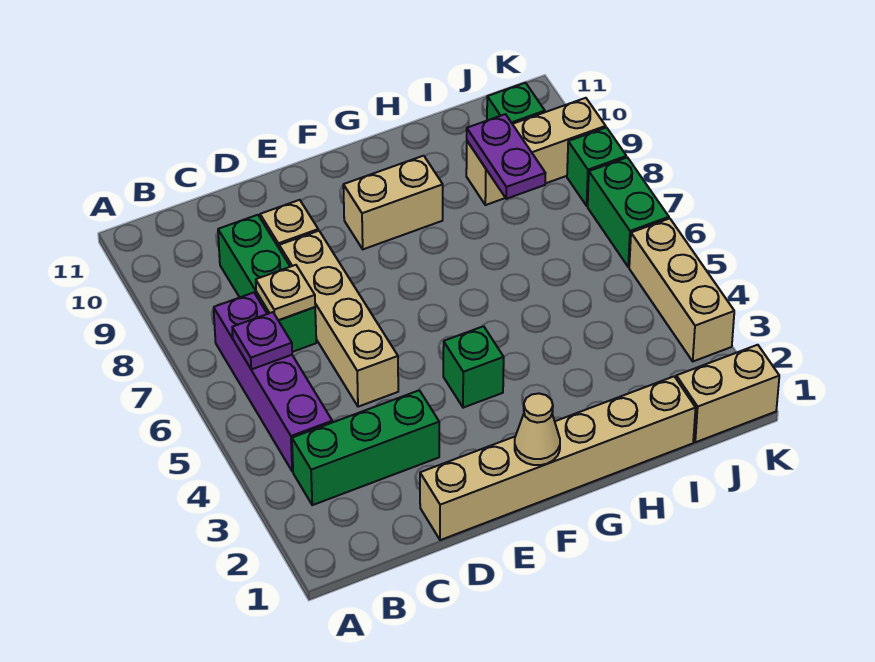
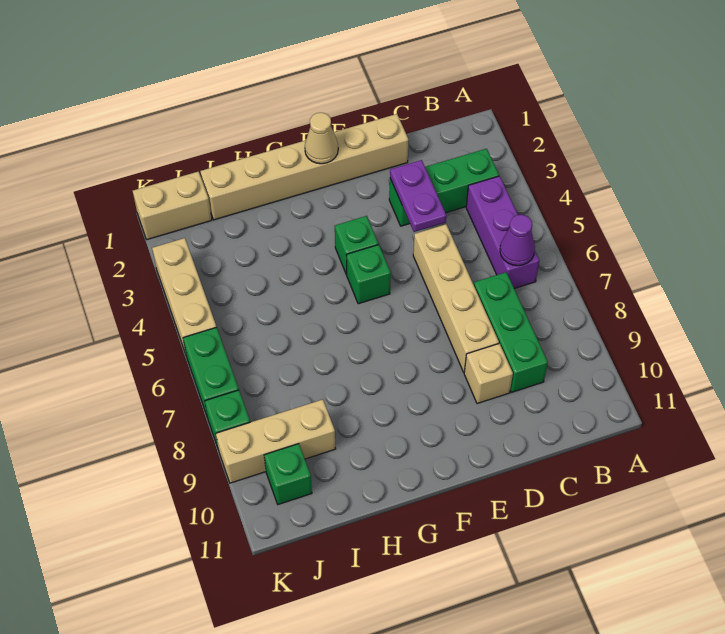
purple 1x4 brick [214,293,332,472] -> purple 1x3 brick [466,176,539,288]
purple 1x1 plate [232,312,292,369] -> purple 1x1 cone [500,215,535,266]
tan 1x1 plate [256,265,315,320] -> none
none -> green 1x1 brick [346,245,391,304]
tan 1x2 brick [343,156,443,249] -> none
purple 1x2 plate [467,114,545,199] -> purple 1x2 plate moved to [390,160,446,232]

